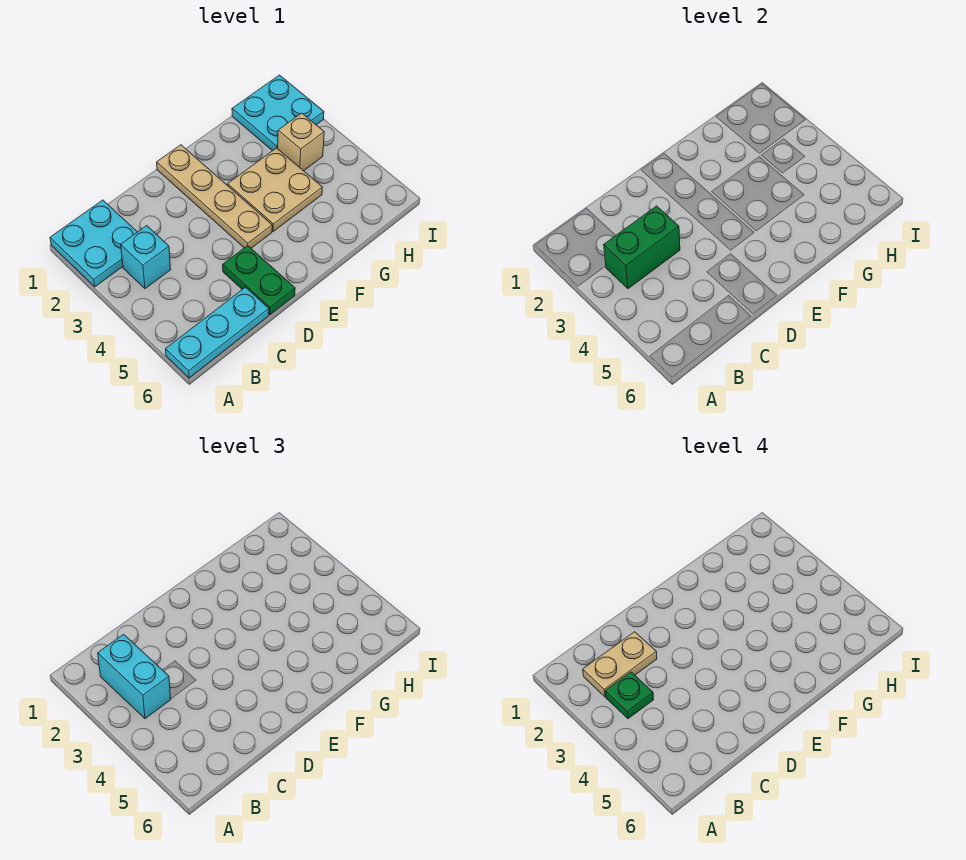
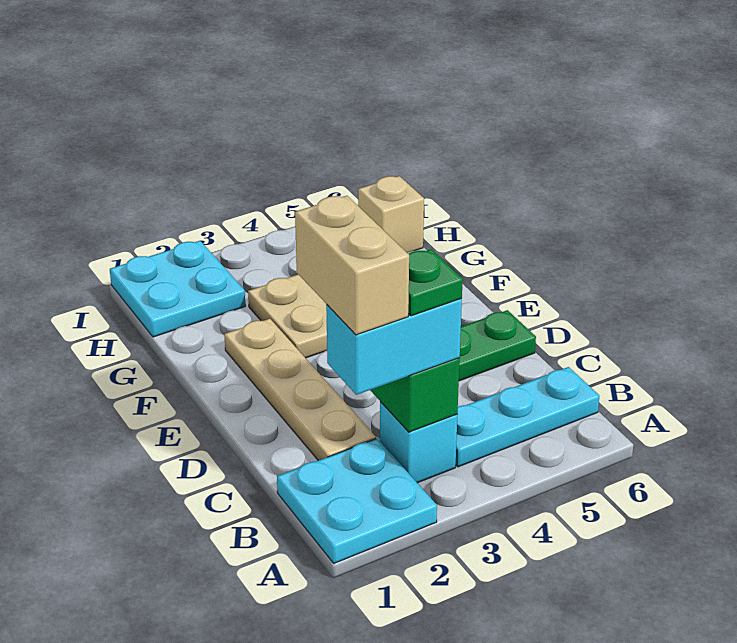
cyan 1x3 plate [166,287,269,378] -> cyan 1x3 plate turned to [456,367,599,467]
tan 1x2 plate [583,632,657,697] -> tan 1x2 brick [295,196,409,335]
tan 1x4 plate [157,145,272,248] -> tan 1x4 plate turned to [224,319,376,461]
tan 1x1 brick [278,113,324,171] -> tan 1x1 brick moved to [358,176,424,252]

